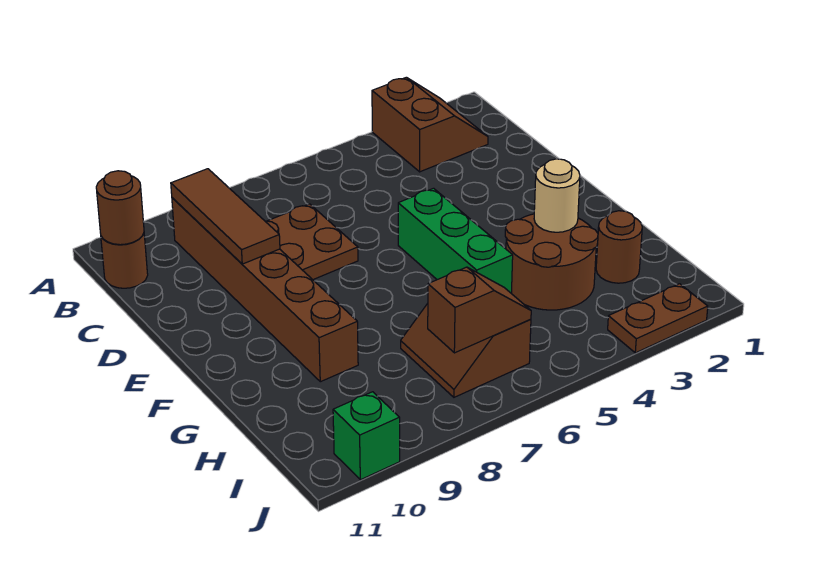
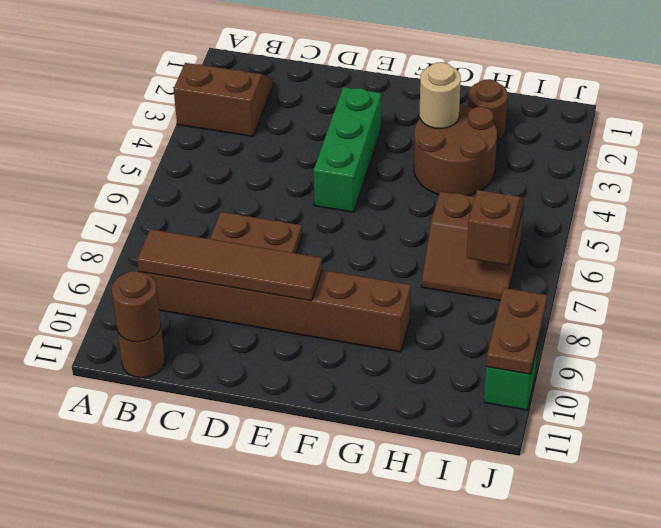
brown 1x3 tile [171,169,280,264] -> brown 1x4 tile [137,229,322,301]
green 1x3 brick [398,188,513,293] -> green 1x3 brick turned to [314,87,381,212]
brown 1x2 plate [608,284,708,353] -> brown 1x2 plate moved to [486,288,547,374]

